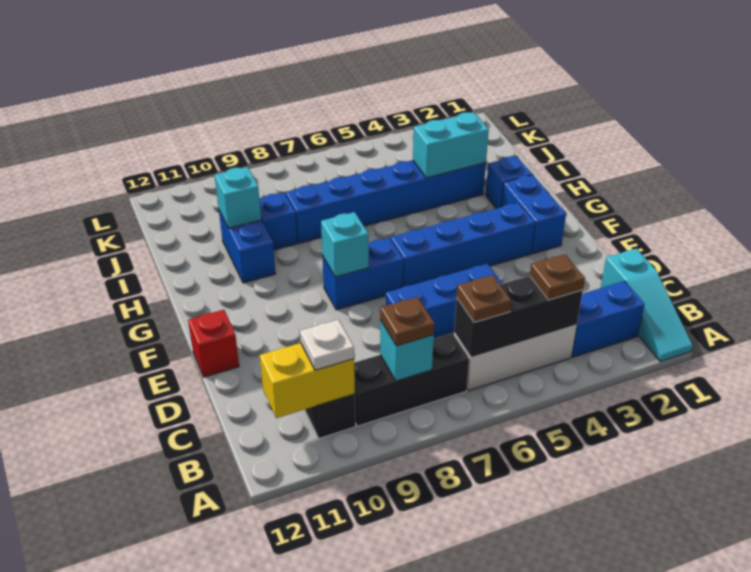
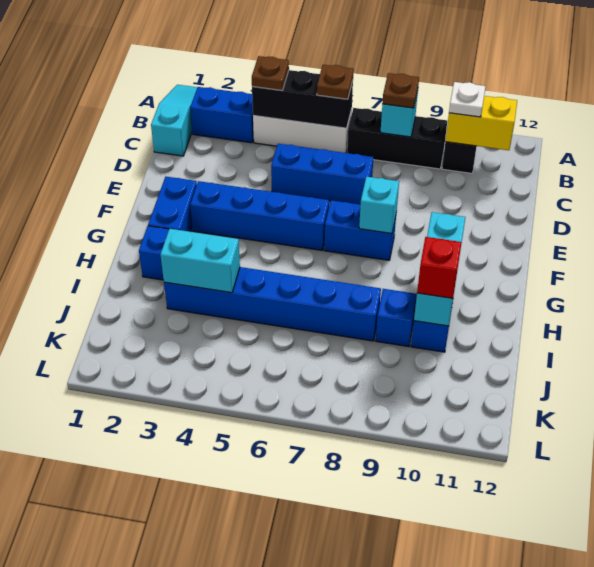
red 1x1 brick [188,310,239,377] -> red 1x1 brick moved to [417,237,462,298]
cyan 1x1 brick [215,167,261,228] -> cyan 1x3 brick [414,212,465,326]

